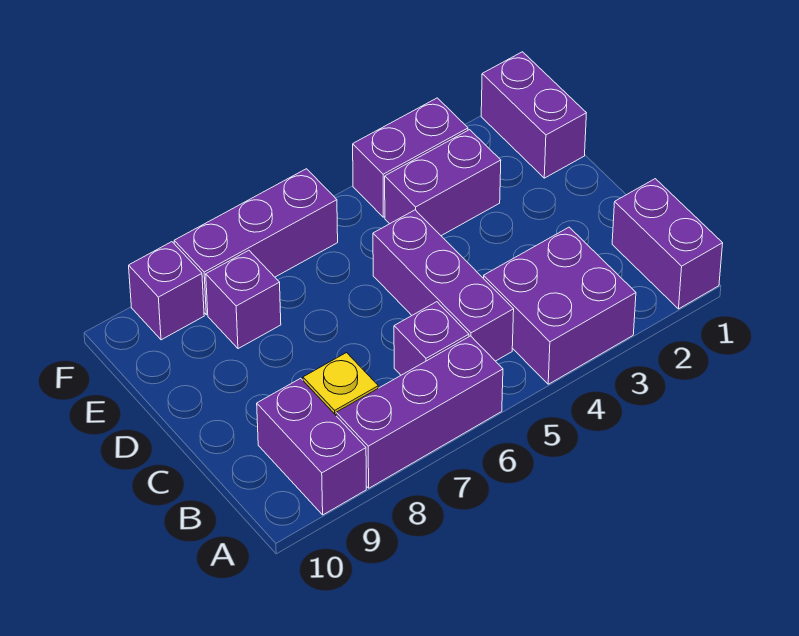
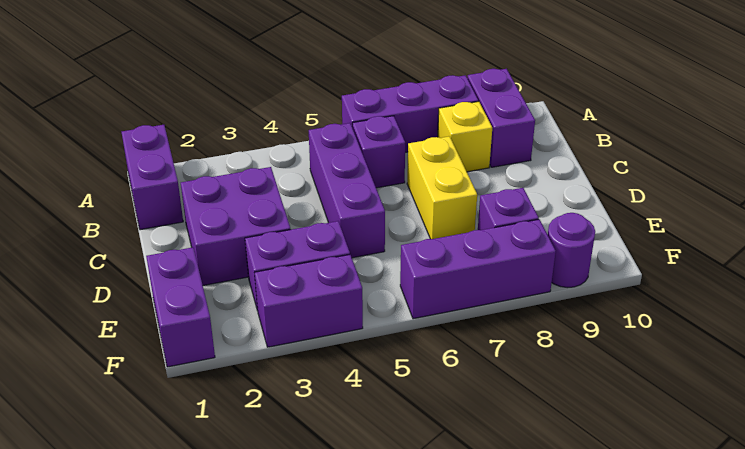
purple 2x2 brick [483,227,636,384] -> purple 2x2 brick moved to [181,167,291,285]
none -> yellow 1x2 brick [407,136,477,239]
purple 1x1 brick [129,242,204,340] -> purple 1x1 round brick [548,213,595,288]

